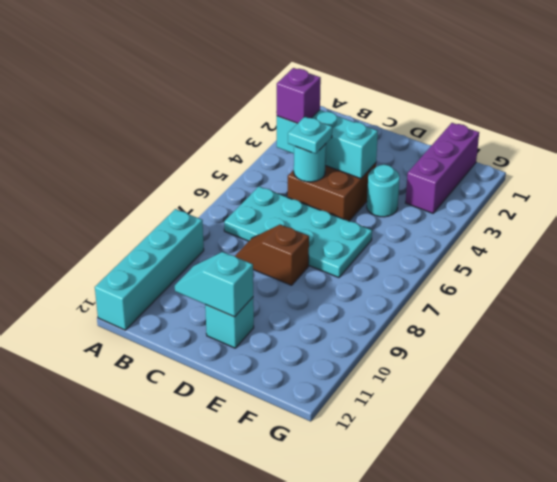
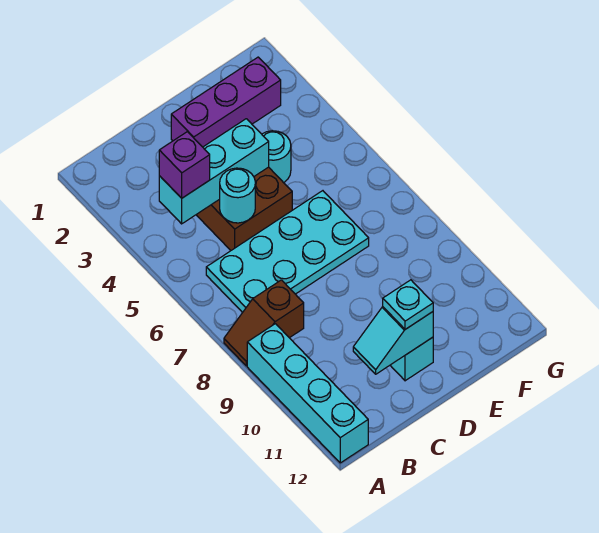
cyan 1x1 plate [288,117,332,154] -> cyan 1x1 plate moved to [383,280,433,329]
brown 1x2 slope [235,225,309,285] -> brown 1x2 slope moved to [224,280,304,366]
purple 1x3 brick [406,123,479,213] -> purple 1x3 brick turned to [171,57,281,147]

